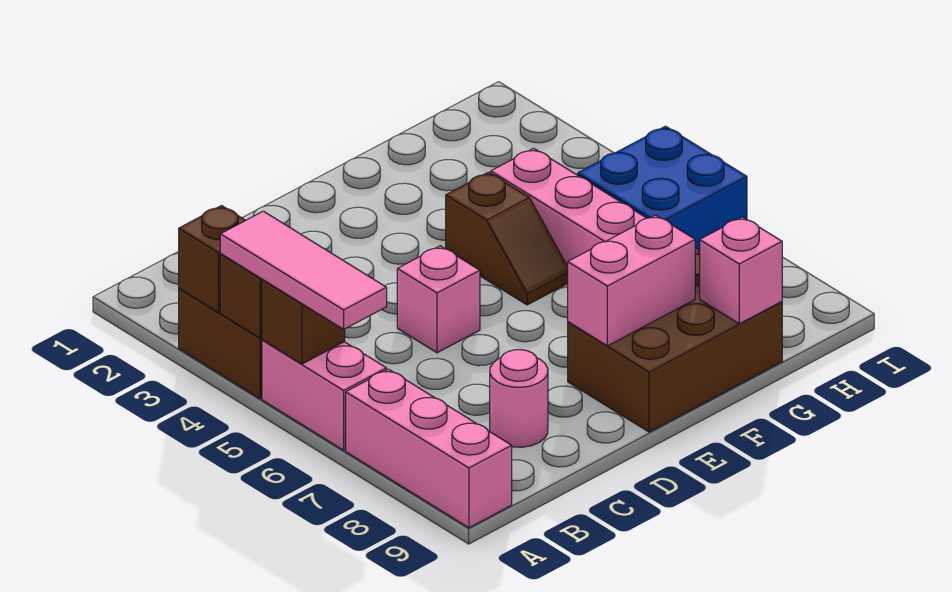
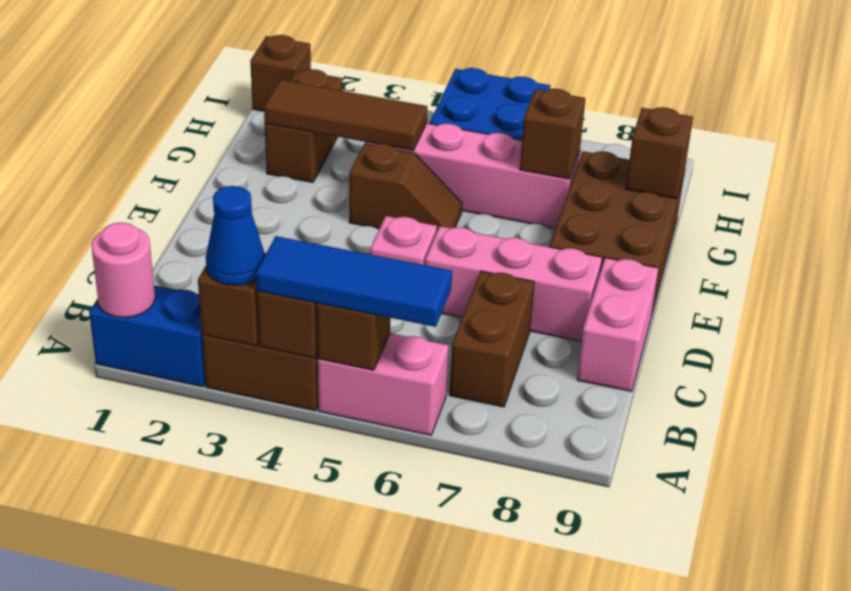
none -> blue 1x2 brick [89,285,206,387]
none -> blue 1x1 cone [206,186,265,285]
pink 1x3 tile [220,211,387,329] -> blue 1x3 tile [256,236,452,327]
pink 1x3 brick [346,369,512,528] -> pink 1x3 brick moved to [425,226,602,341]
none -> brown 1x2 brick [450,271,534,407]
pink 1x1 round brick [490,350,548,447] -> pink 1x1 round brick moved to [91,223,155,318]
pink 1x2 brick [568,215,695,346] -> pink 1x2 brick moved to [577,258,659,391]
none -> brown 1x2 brick [265,69,343,182]
none -> brown 1x3 tile [264,80,427,150]
none -> brown 1x1 brick [520,89,585,179]
pink 1x1 brick [700,217,782,324] -> brown 1x1 brick [626,107,693,199]
none -> brown 1x1 brick [250,35,311,111]

